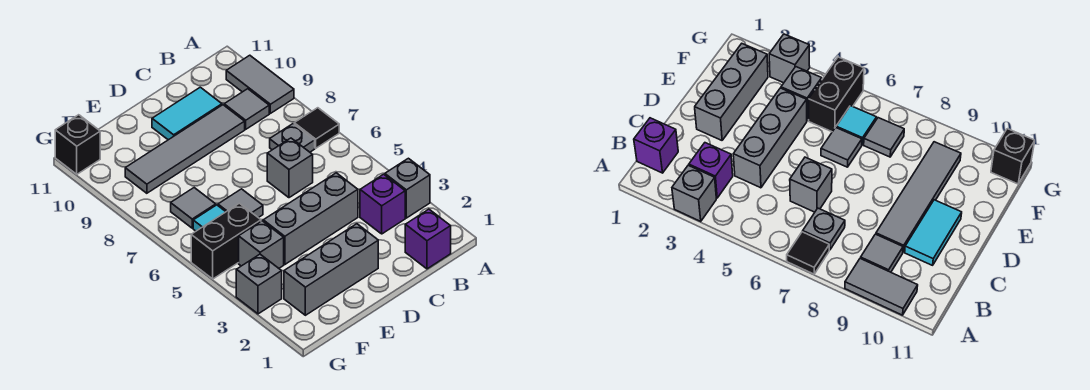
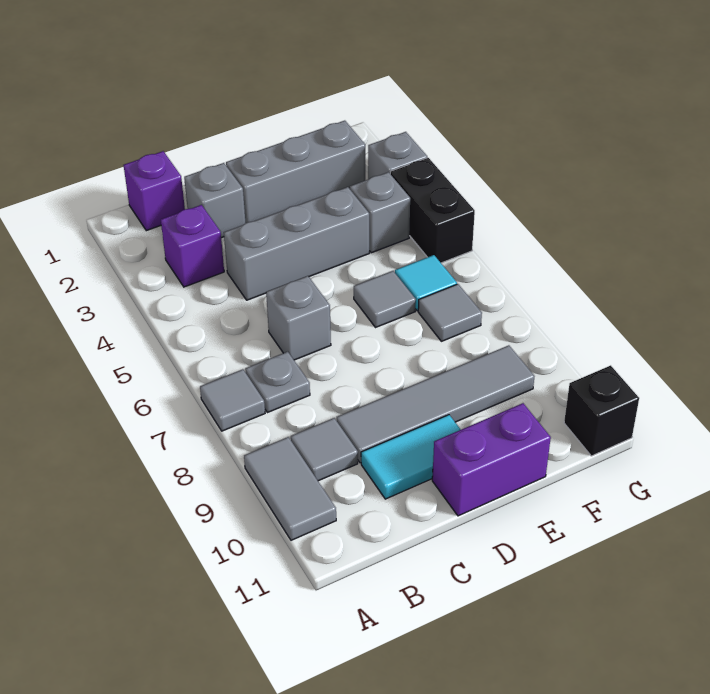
grey 1x1 brick [385,158,430,218] -> grey 1x1 brick moved to [184,163,246,238]
black 1x1 tile [294,108,339,148] -> grey 1x1 tile [200,369,265,431]
none -> purple 1x2 brick [432,403,551,516]
black 1x2 brick [191,203,261,279] -> black 1x2 brick turned to [390,158,475,263]

